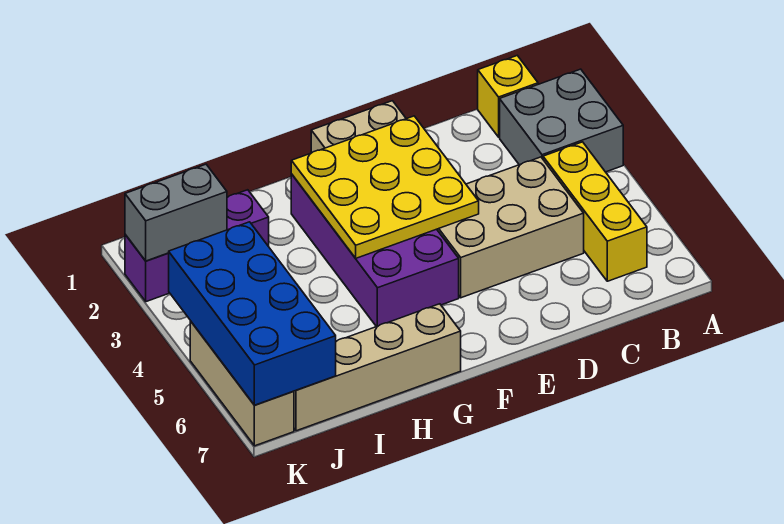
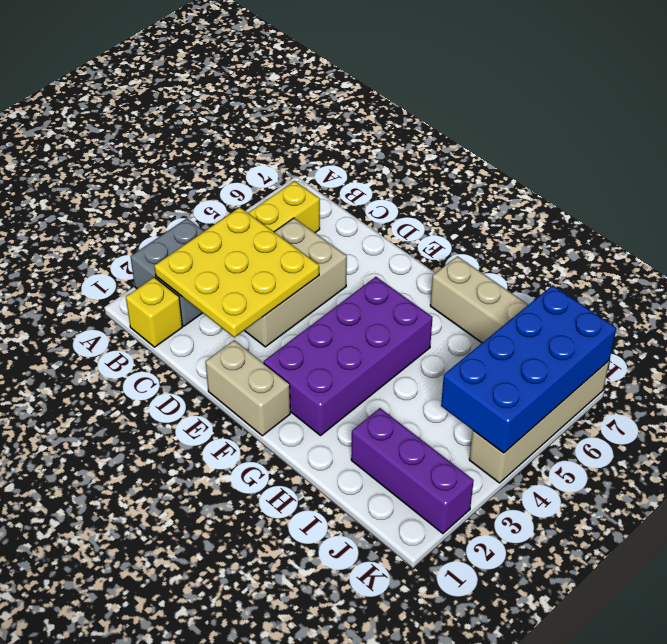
tan 2x3 brick [437,157,584,298] -> tan 2x3 brick turned to [244,218,347,347]
yellow 3x3 plate [291,116,479,258] -> yellow 3x3 plate moved to [155,207,319,337]
grey 1x2 brick [125,164,227,261] -> none
tan 1x3 brick [190,321,294,446] -> tan 1x4 brick [469,361,609,483]

